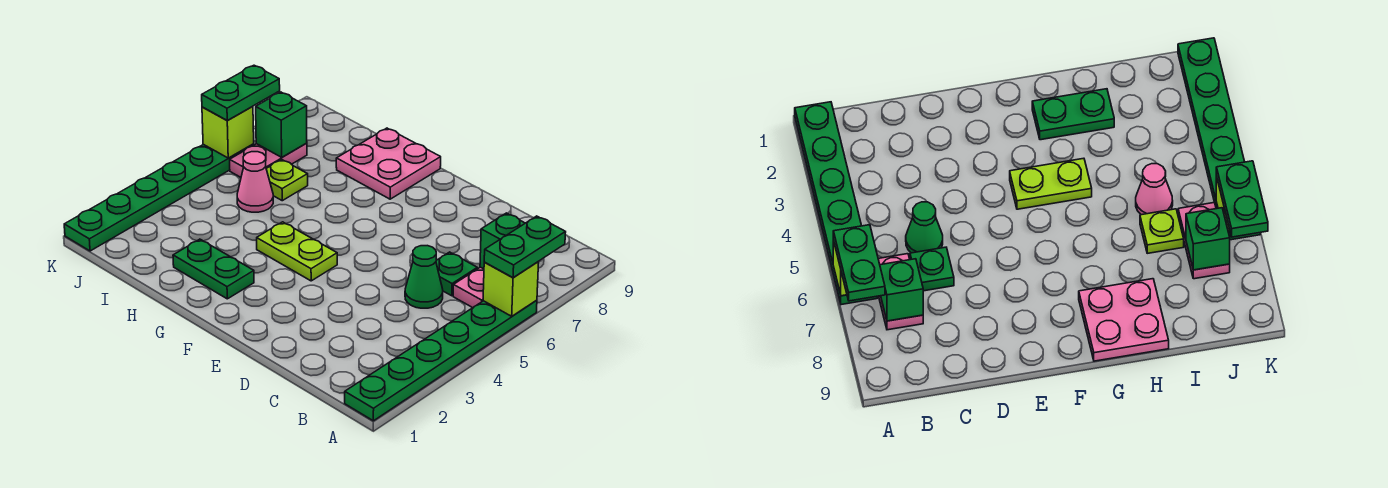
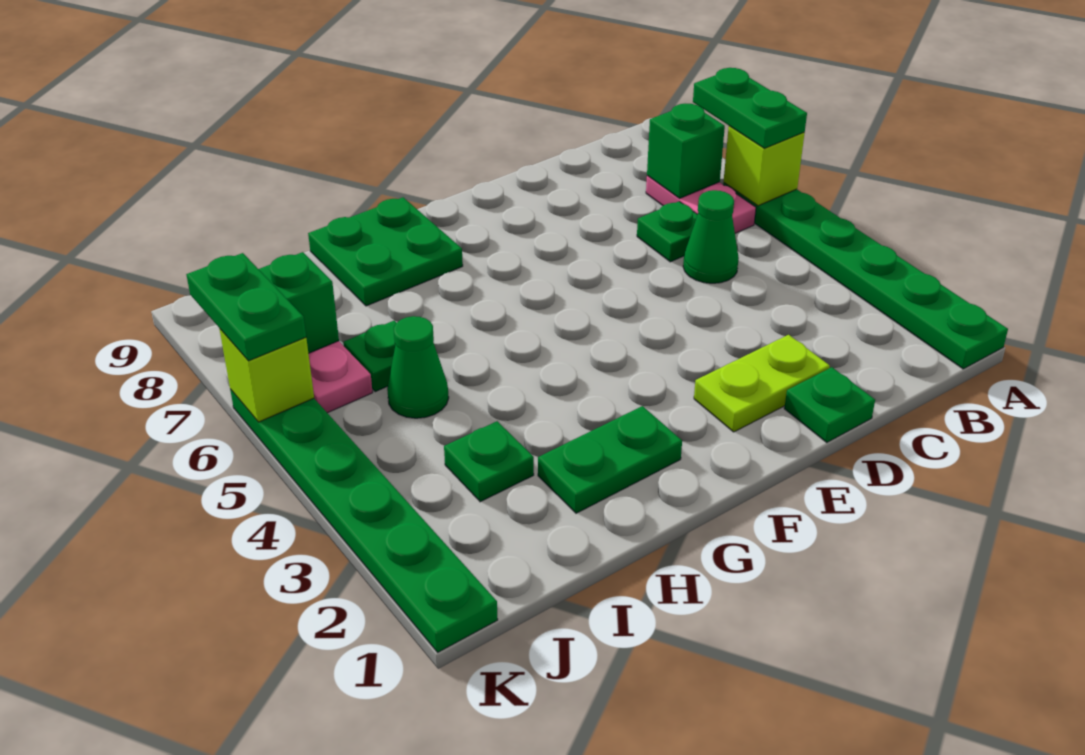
none -> green 1x1 plate [784,367,875,443]
lime 1x2 plate [257,222,337,281] -> lime 1x2 plate moved to [694,335,830,432]
pink 2x2 plate [336,128,441,199] -> green 2x2 plate [308,197,463,306]
none -> green 1x1 plate [444,421,534,502]
pink 1x1 cone [237,152,273,212] -> green 1x1 cone [387,316,449,418]
lime 1x1 plate [266,160,308,201] -> green 1x1 plate [343,321,396,392]

